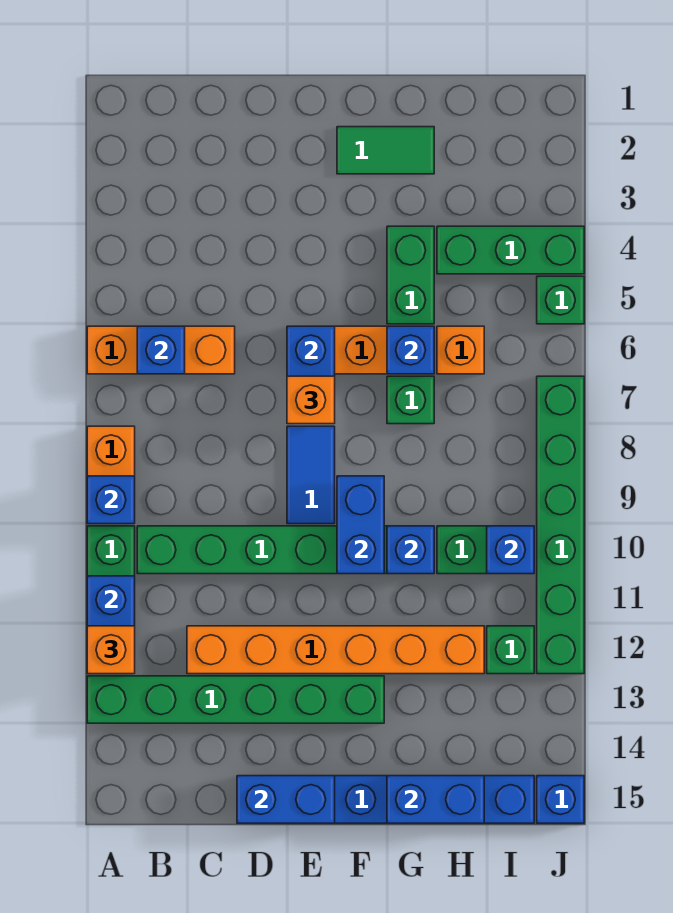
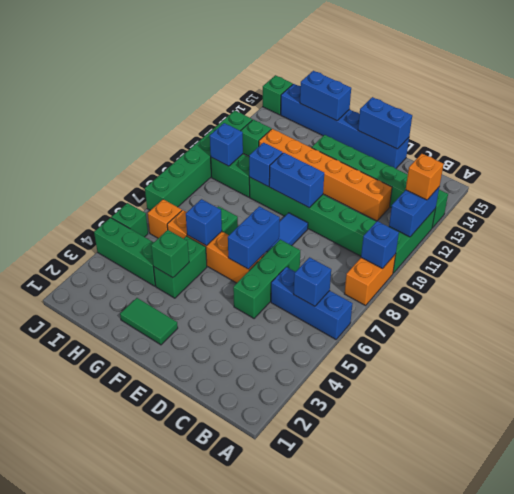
orange 1x3 brick [87,326,235,374] -> blue 1x3 brick [271,267,353,339]
none -> green 1x3 brick [233,239,300,318]
orange 1x1 brick [287,376,335,424] -> orange 1x1 brick moved to [148,199,182,238]
blue 1x2 brick [337,476,384,574] -> blue 1x2 brick turned to [269,153,324,208]
none -> green 1x1 brick [151,230,189,278]
blue 1x1 brick [537,776,584,823] -> green 1x1 brick [263,75,293,115]

